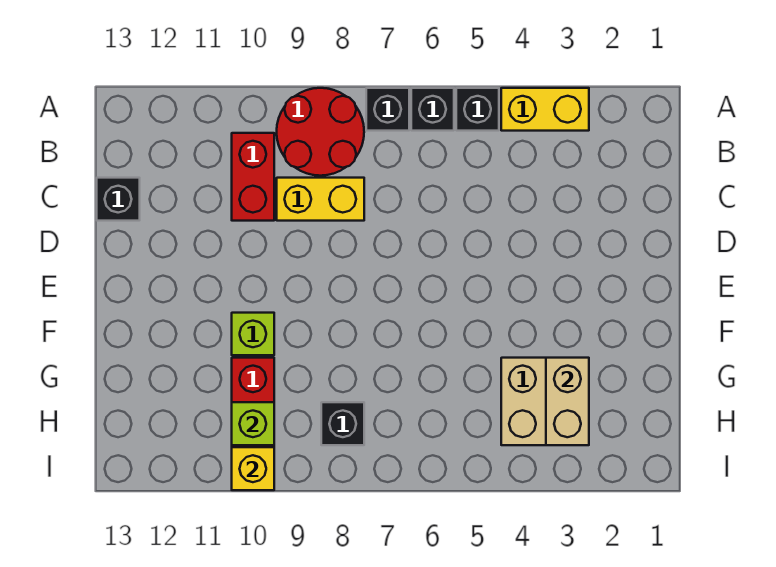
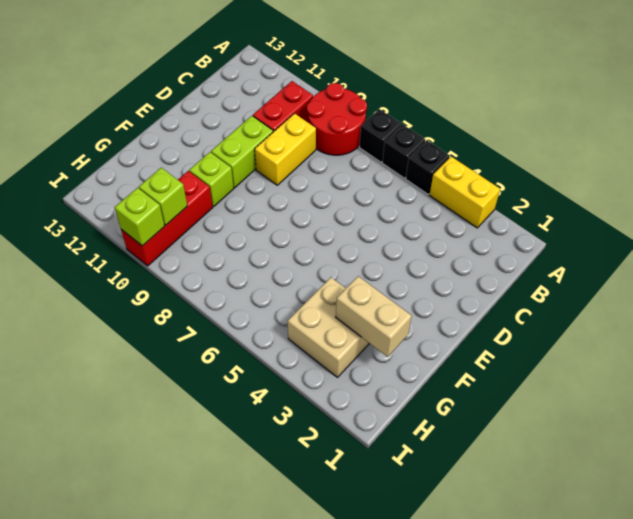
yellow 1x2 brick [277,178,364,221] -> yellow 1x2 brick turned to [255,114,316,185]
black 1x1 brick [97,178,140,221] -> none
none -> lime 1x2 brick [211,116,273,188]
tan 1x2 brick [546,358,589,445] -> tan 1x2 brick turned to [336,276,412,357]
black 1x1 brick [321,402,364,445] -> none
yellow 1x1 brick [232,447,274,490] -> lime 1x1 brick [115,188,164,246]

